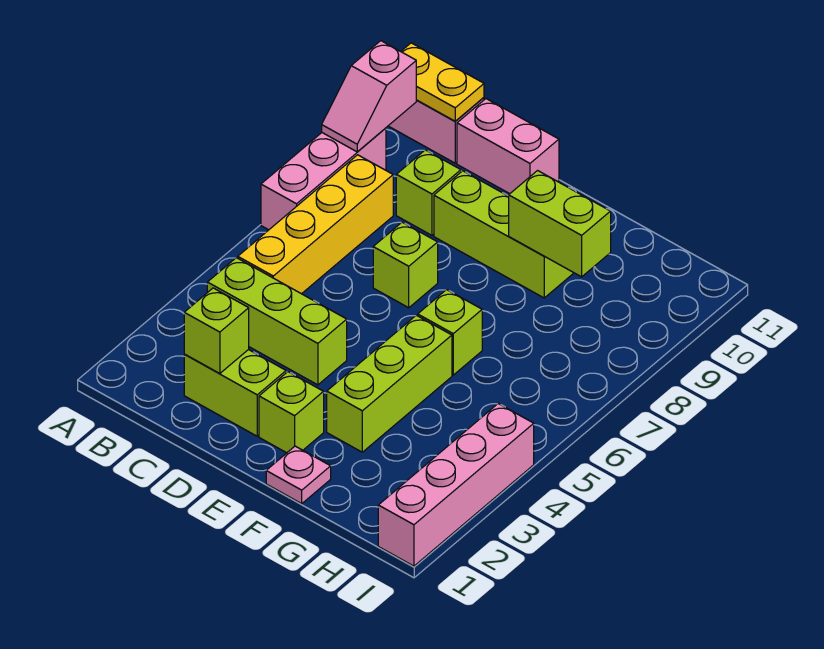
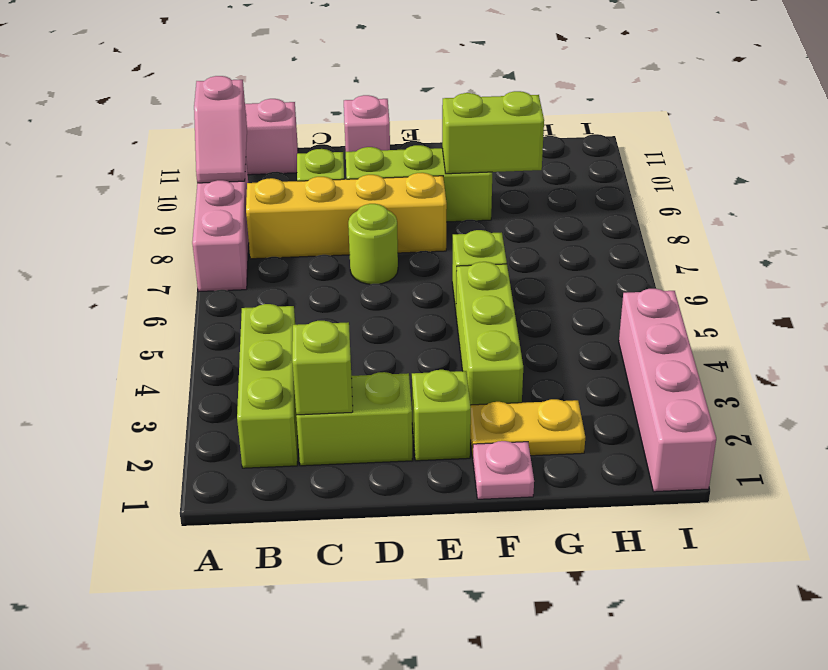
yellow 1x2 plate [401,43,484,121] -> yellow 1x2 plate moved to [470,399,585,457]
lime 1x3 brick [207,258,347,385] -> lime 1x3 brick turned to [237,304,297,468]
yellow 1x4 brick [238,155,393,294] -> yellow 1x4 brick turned to [246,173,447,259]
pink 1x2 brick [457,99,559,194] -> pink 1x1 brick [344,95,390,152]
lime 1x1 brick [373,222,438,308] -> lime 1x1 round brick [348,204,398,284]

